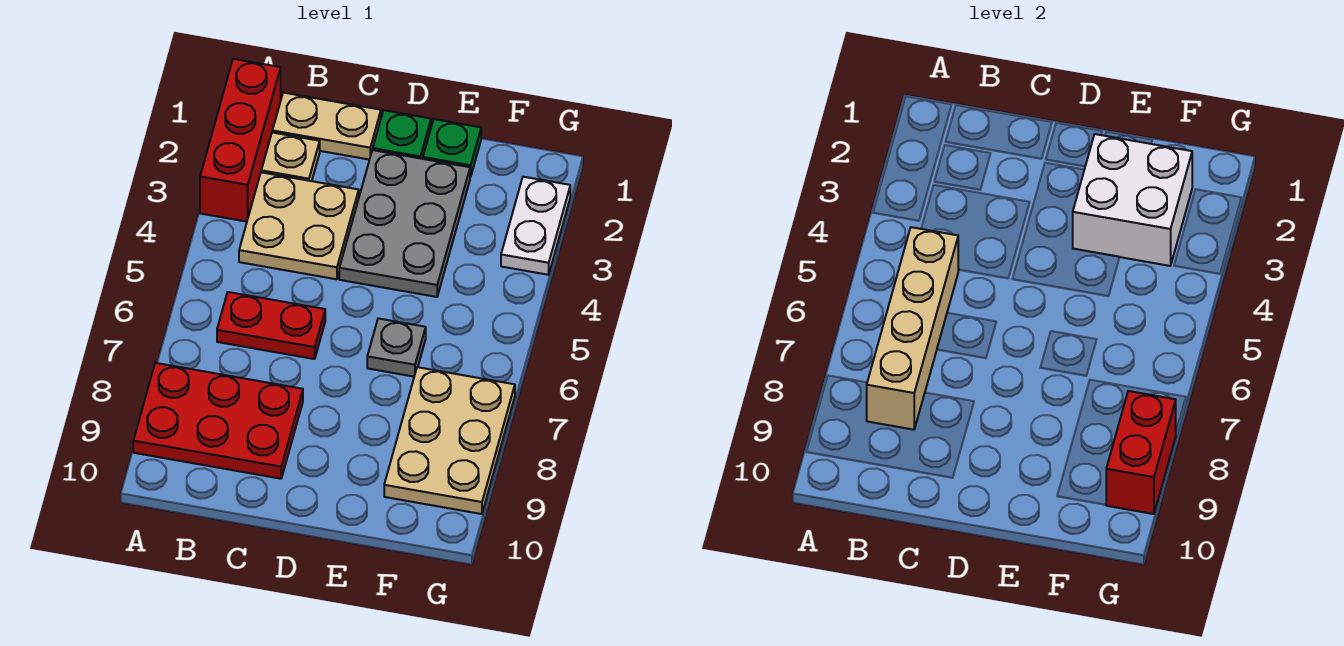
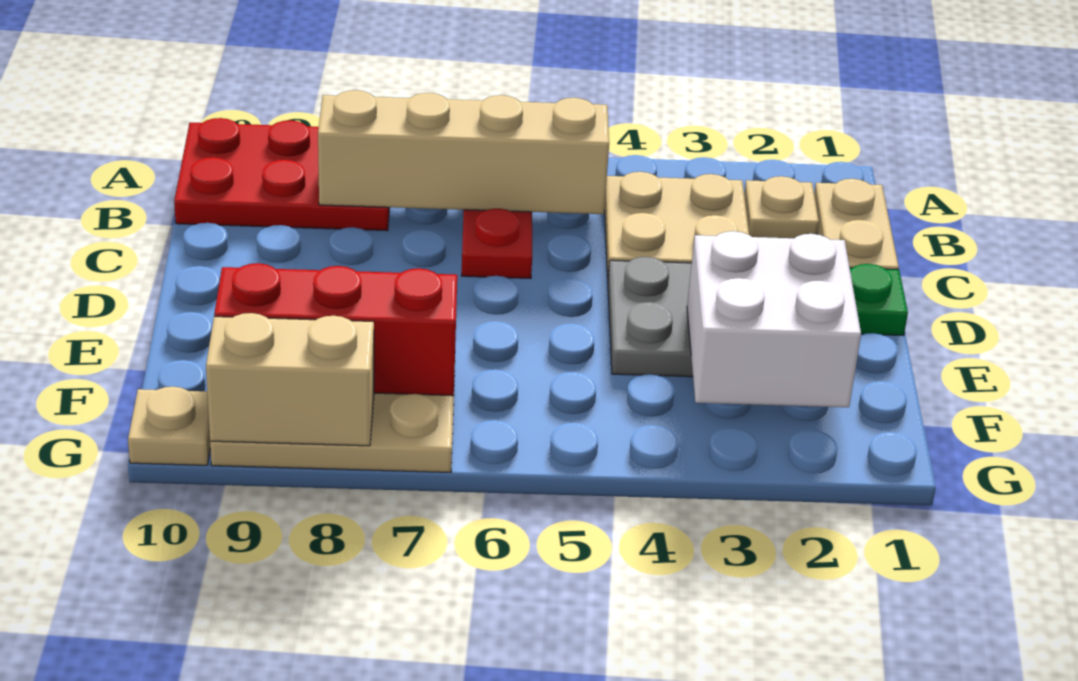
red 1x3 brick [200,59,281,222] -> red 1x3 brick moved to [214,263,457,396]
red 2x3 plate [133,363,303,479] -> red 2x3 plate turned to [174,118,390,231]
green 1x1 plate [423,119,481,177] -> none
grey 1x1 plate [367,318,426,377] -> none
white 1x2 plate [501,177,570,275] -> none
red 1x2 brick [1106,391,1176,514] -> tan 1x2 brick [206,313,374,446]
none -> tan 1x1 plate [128,387,210,465]

